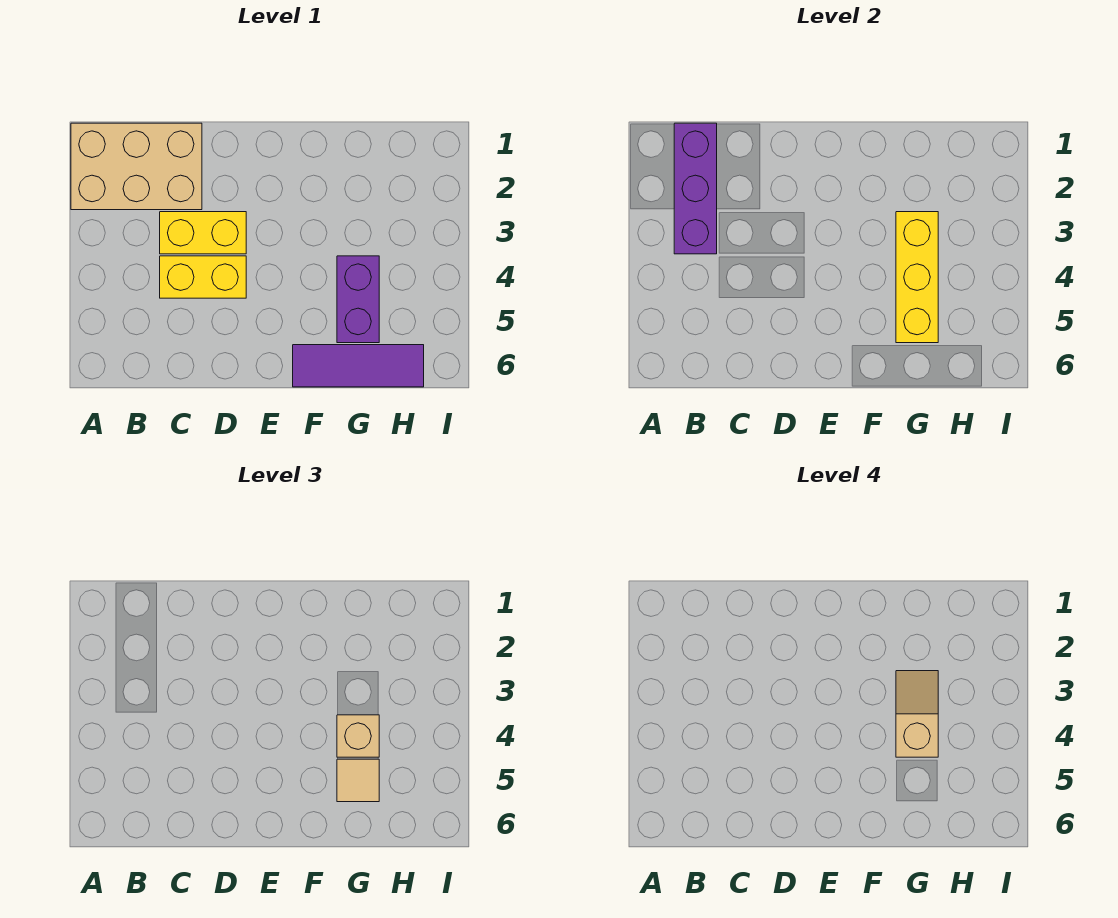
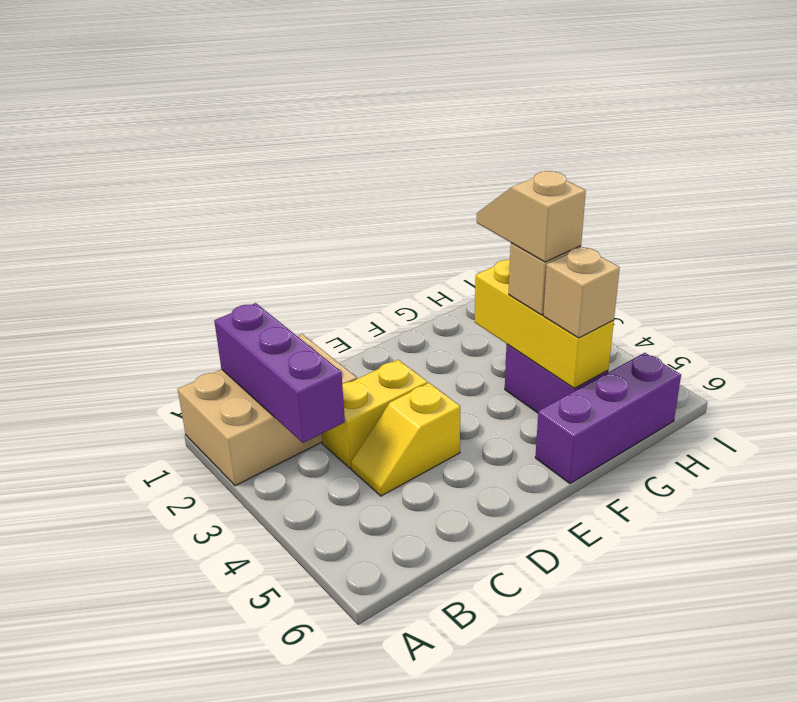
yellow 1x2 brick [160,256,246,298] -> yellow 1x2 slope [351,383,460,496]
purple 1x3 tile [293,345,424,387] -> purple 1x3 brick [535,353,681,484]
tan 1x1 tile [337,759,379,802] -> tan 1x1 brick [543,247,620,338]

